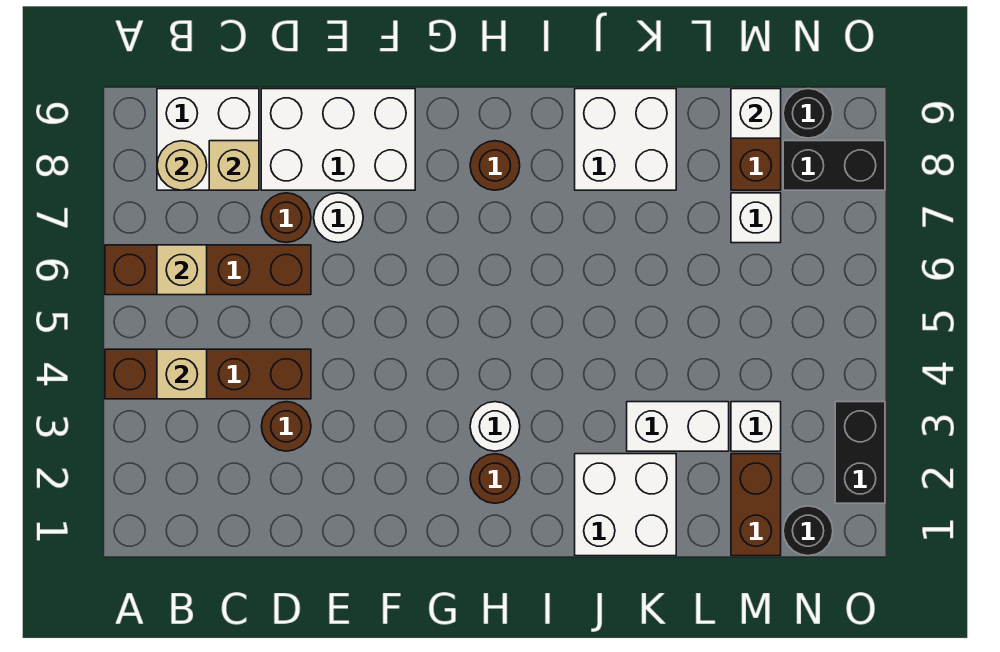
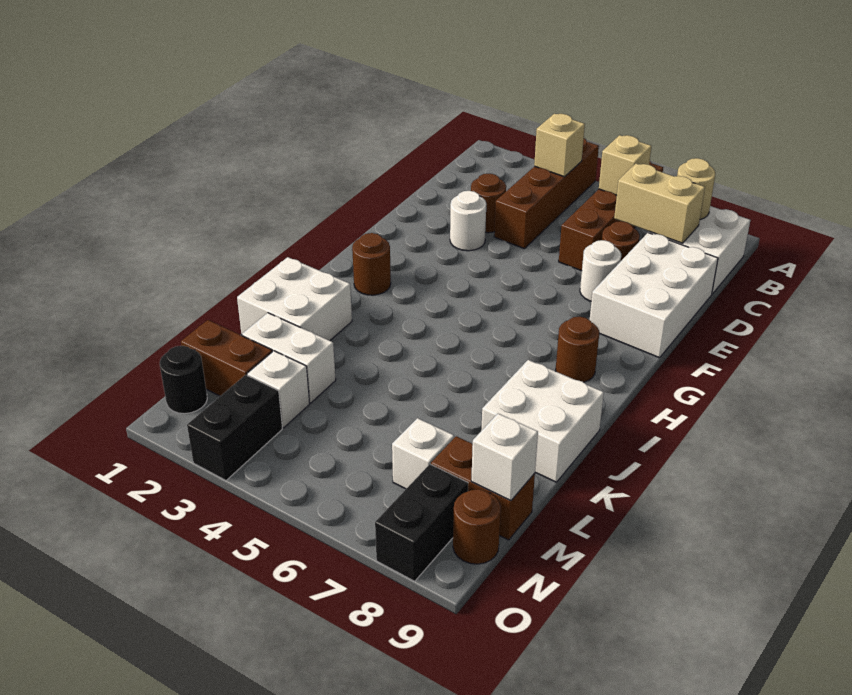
tan 1x1 brick [209,141,259,190] -> tan 1x2 brick [614,164,705,243]
white 1x1 round brick [470,402,520,451] -> white 1x1 round brick moved to [450,191,486,251]
white 1x2 brick [627,402,729,451] -> white 1x2 brick turned to [242,313,336,403]
black 1x1 round brick [783,89,833,138] -> brown 1x1 round brick [453,489,501,564]
black 1x2 brick [835,402,885,503] -> black 1x2 brick turned to [187,375,282,480]

